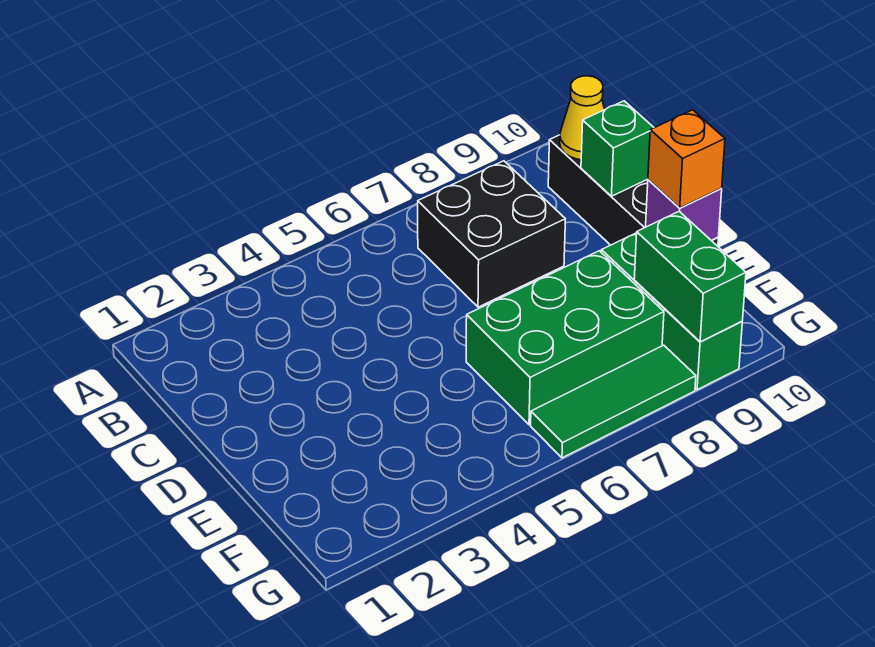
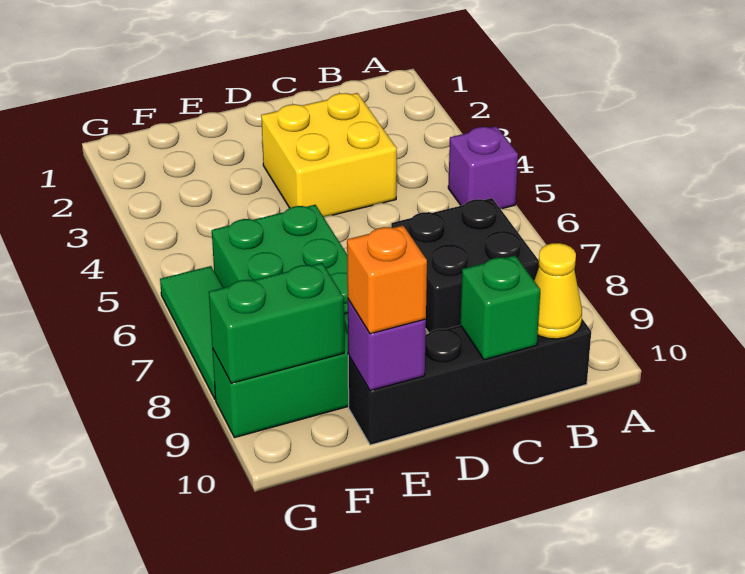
none -> purple 1x1 brick [448,126,518,209]
none -> yellow 2x2 brick [261,93,397,217]

